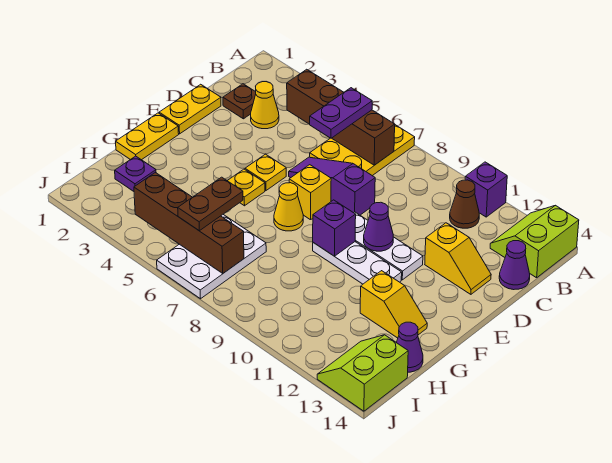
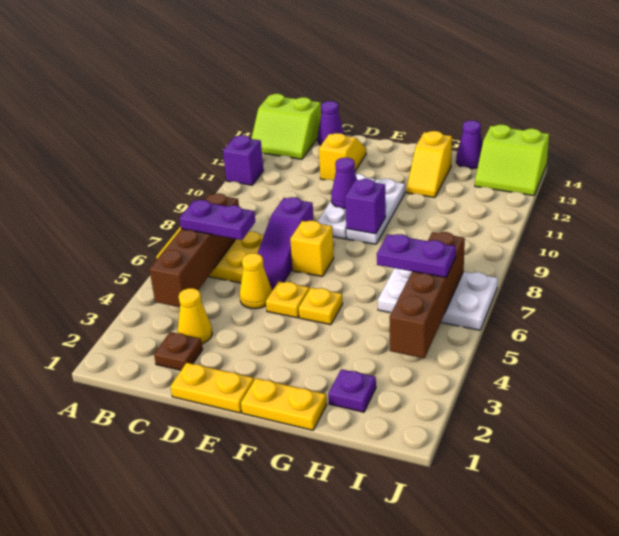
brown 1x1 cone [450,180,479,228] -> none
yellow 1x1 cone [274,183,303,231] -> yellow 1x1 cone moved to [240,253,272,309]
yellow 1x2 slope [360,271,427,338] -> yellow 1x2 slope turned to [407,131,452,198]
brown 1x2 plate [178,177,243,231] -> purple 1x2 plate [377,234,456,278]

